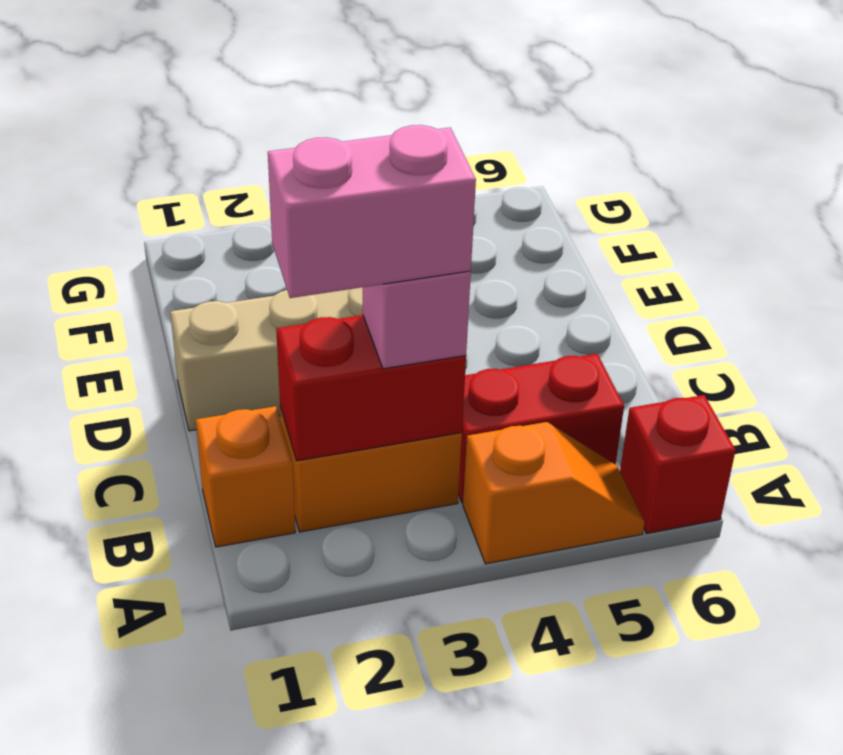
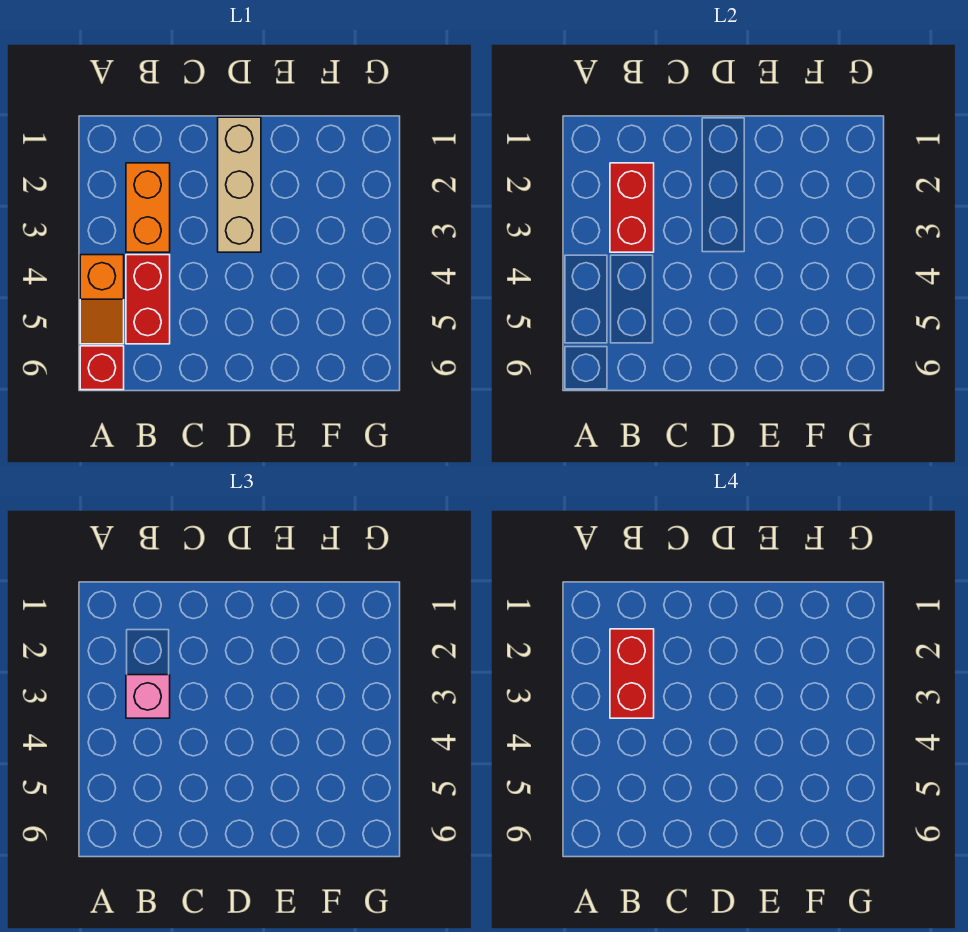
orange 1x1 brick [196,406,295,547] -> none
pink 1x2 brick [268,125,476,298] -> red 1x2 brick [610,629,654,718]

